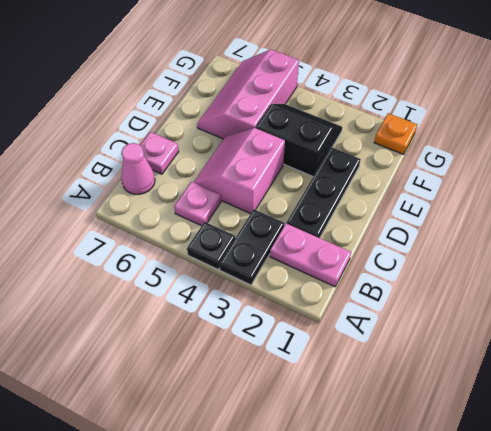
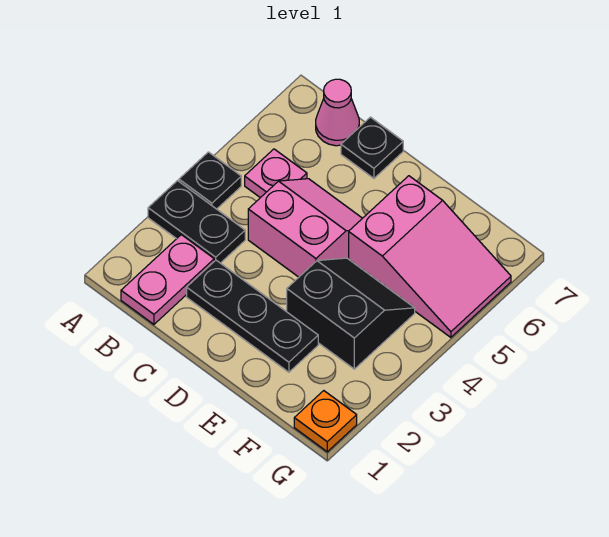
pink 1x1 plate [140,132,179,174] -> black 1x1 plate [341,117,403,178]
black 2x2 slope [256,104,342,176] -> black 2x2 slope turned to [287,258,415,369]
pink 2x3 slope [197,49,299,139] -> pink 2x3 slope turned to [349,176,511,337]

